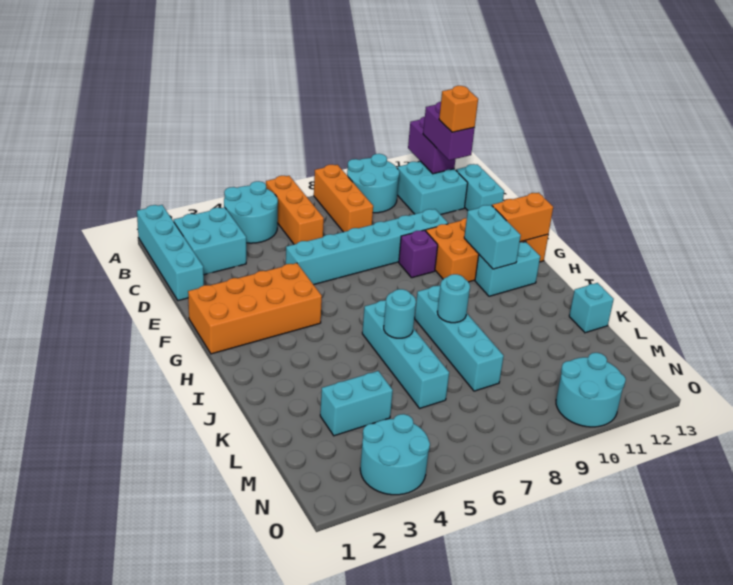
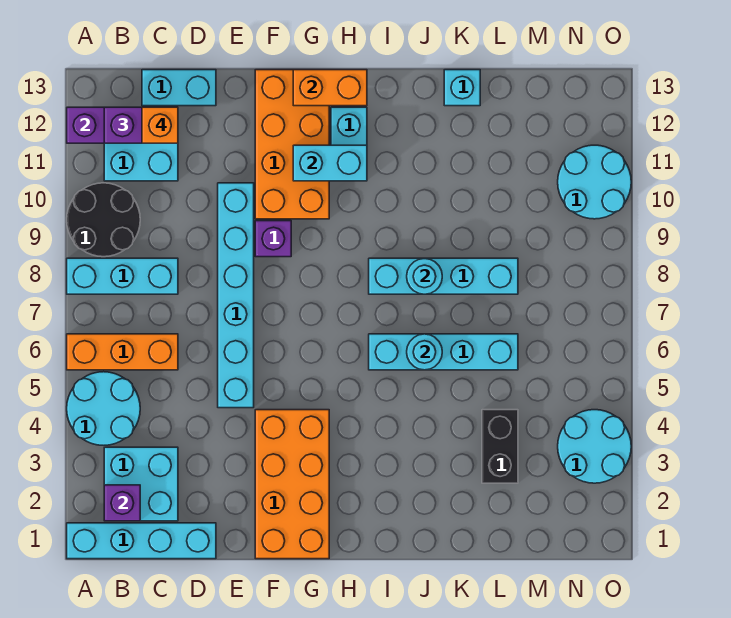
orange 1x3 brick [314,165,373,232] -> cyan 1x3 brick [67,258,178,294]
cyan 2x2 round brick [347,154,399,213] -> black 2x2 round brick [67,183,140,257]
none -> purple 1x1 brick [104,485,140,521]
orange 1x2 brick [492,193,553,242] -> orange 1x2 brick turned to [293,70,367,106]
cyan 1x2 brick [320,371,393,436] -> black 1x2 brick [482,410,518,483]

